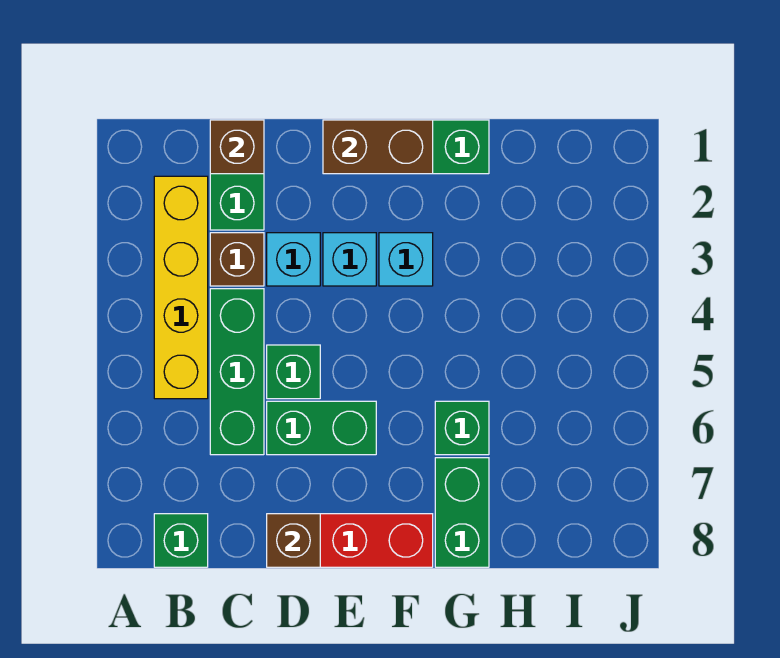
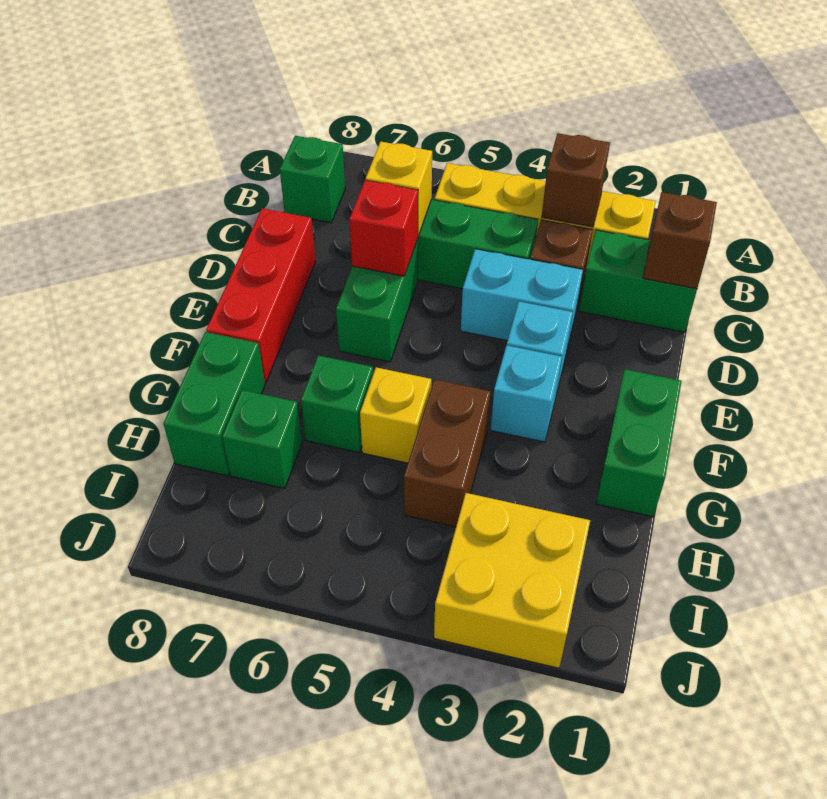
none -> yellow 1x1 brick [366,142,432,236]
cyan 1x1 brick [267,233,320,286] -> cyan 1x2 brick [461,249,583,348]
green 1x1 brick [267,345,320,399] -> green 1x1 brick moved to [222,390,302,488]
none -> red 1x1 brick [349,180,418,276]
brown 1x1 brick [267,514,320,567] -> brown 1x1 brick moved to [542,133,610,227]
brown 1x2 brick [323,120,433,174] -> brown 1x2 brick moved to [404,380,491,527]
none -> yellow 1x1 brick [360,367,431,463]
green 1x2 brick [435,458,489,567] -> green 1x2 brick turned to [163,332,265,476]
none -> yellow 2x2 brick [434,493,590,668]

